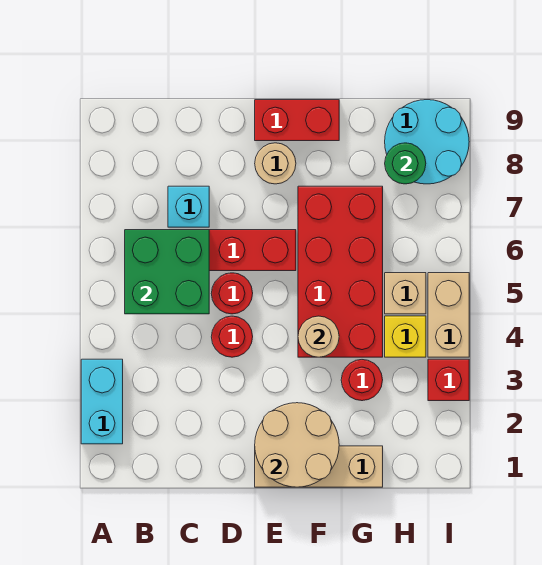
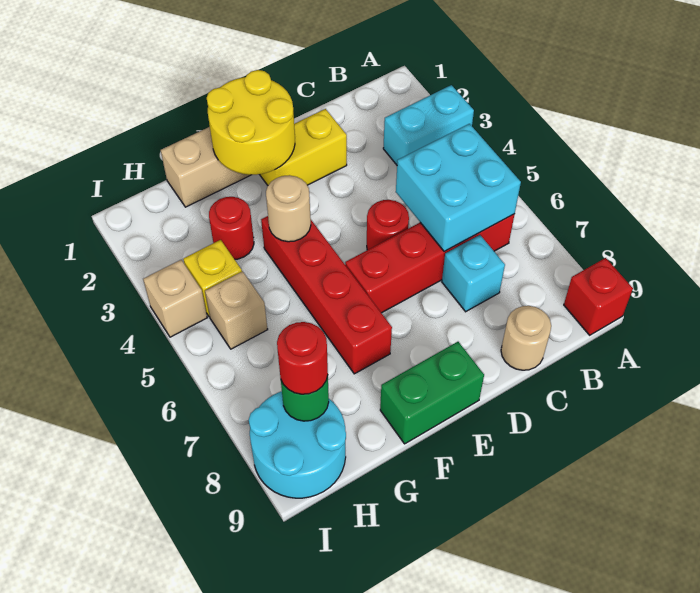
cyan 1x2 brick [81,359,123,444] -> cyan 1x2 brick turned to [383,85,474,165]
green 2x2 brick [125,230,209,314] -> cyan 2x2 brick [396,124,521,252]
none -> yellow 1x2 brick [259,109,347,185]
red 1x1 round brick [211,316,253,357] -> red 1x1 round brick moved to [277,322,328,394]
tan 2x2 round brick [255,403,339,487] -> yellow 2x2 round brick [207,70,295,175]
tan 1x1 round brick [255,143,296,184] -> tan 1x1 round brick moved to [501,306,551,370]
red 1x2 brick [255,100,339,141] -> green 1x2 brick [380,342,484,444]
red 2x4 brick [298,186,383,357] -> red 1x4 brick [261,216,392,374]
red 1x1 brick [428,359,469,401] -> red 1x1 brick moved to [564,258,633,335]
tan 1x2 brick [428,273,469,357] -> tan 1x1 brick [143,260,207,337]

